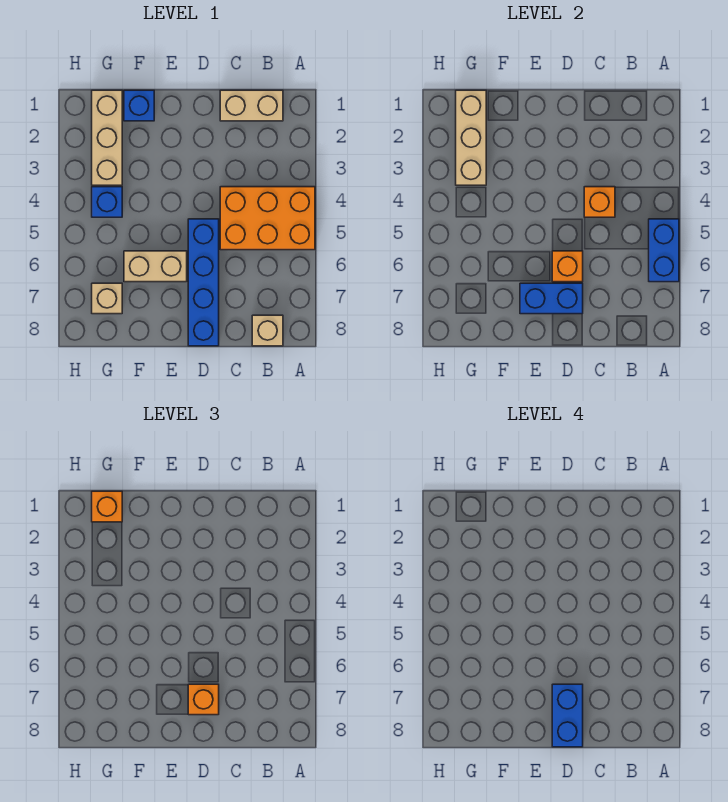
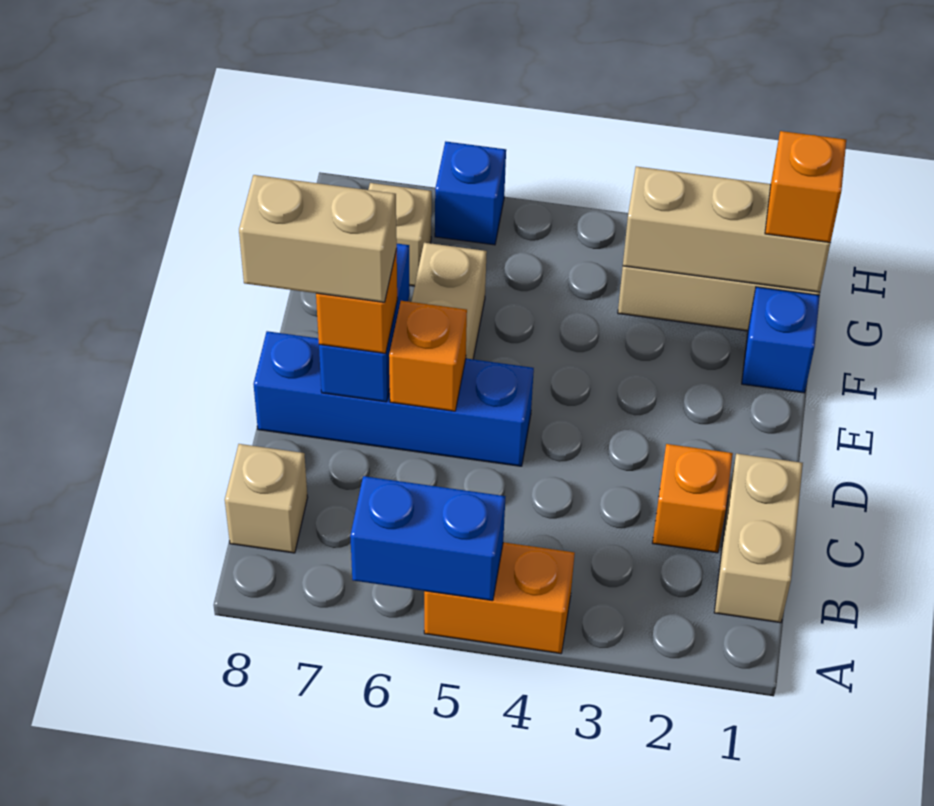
orange 2x3 brick [220,187,315,250] -> orange 1x2 brick [424,542,575,654]
orange 1x1 brick [584,187,615,217] -> orange 1x1 brick moved to [653,444,733,553]
blue 1x2 brick [552,684,583,747] -> tan 1x2 brick [239,175,397,302]
blue 1x1 brick [92,187,122,217] -> blue 1x1 brick moved to [435,141,506,245]

